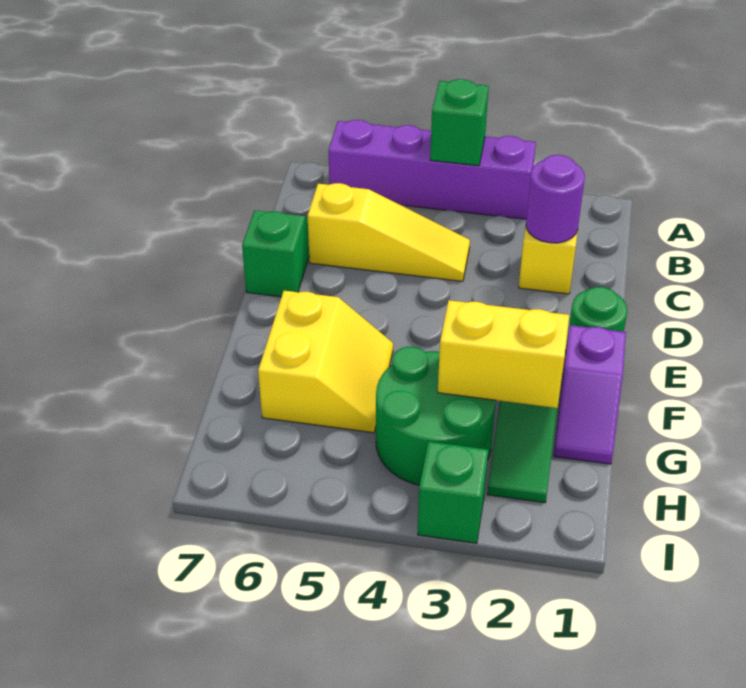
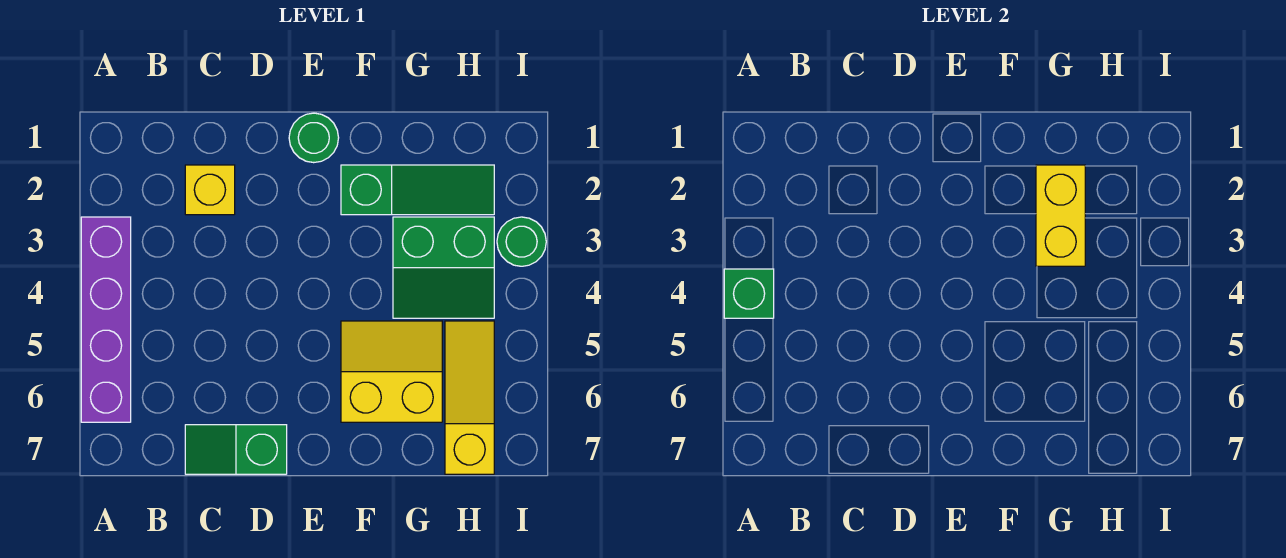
purple 1x1 round brick [526,155,585,243] -> none
yellow 1x3 slope [308,183,470,281] -> yellow 1x3 slope moved to [445,321,494,474]
purple 1x2 slope [554,325,626,464] -> none
green 2x2 round brick [376,347,496,485] -> green 2x2 slope [393,217,494,318]
green 1x1 brick [418,442,488,543] -> green 1x1 round brick [497,217,546,266]

